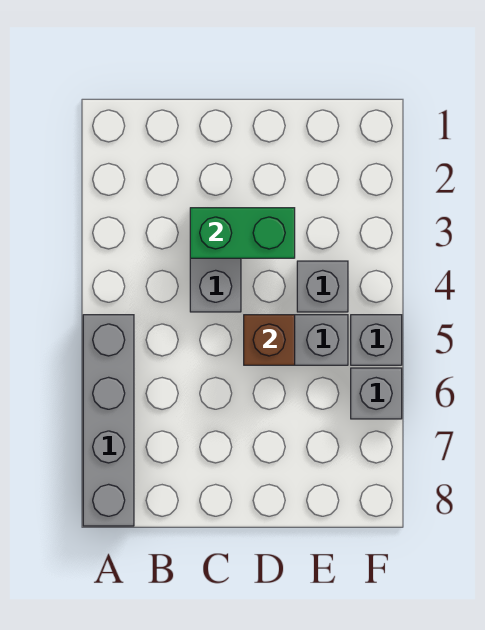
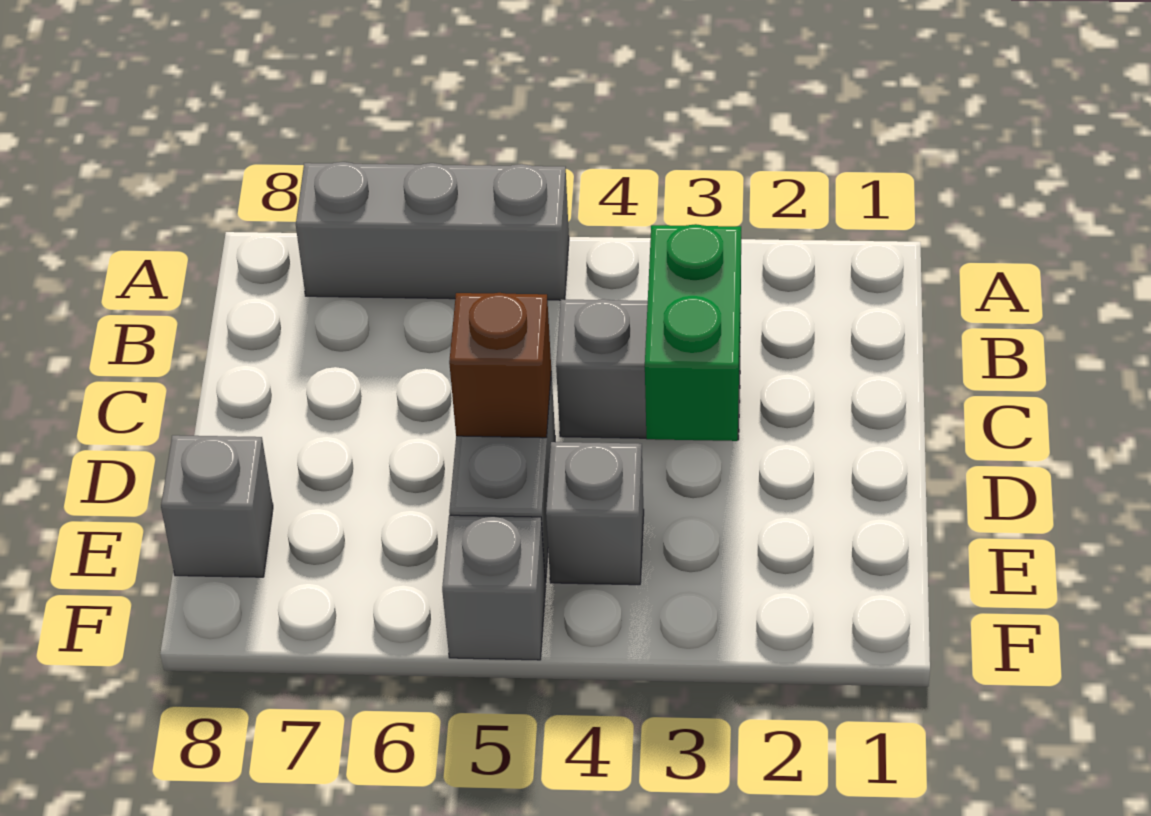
grey 1x4 brick [83,315,134,526] -> grey 1x3 brick [296,162,569,300]
grey 1x1 brick [351,368,402,419] -> grey 1x1 brick moved to [161,435,273,577]

